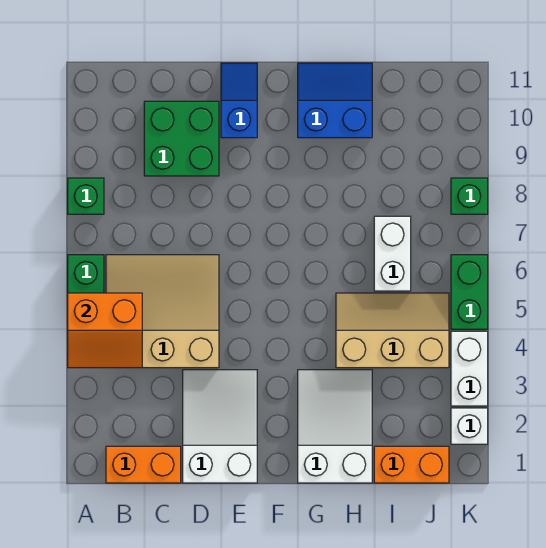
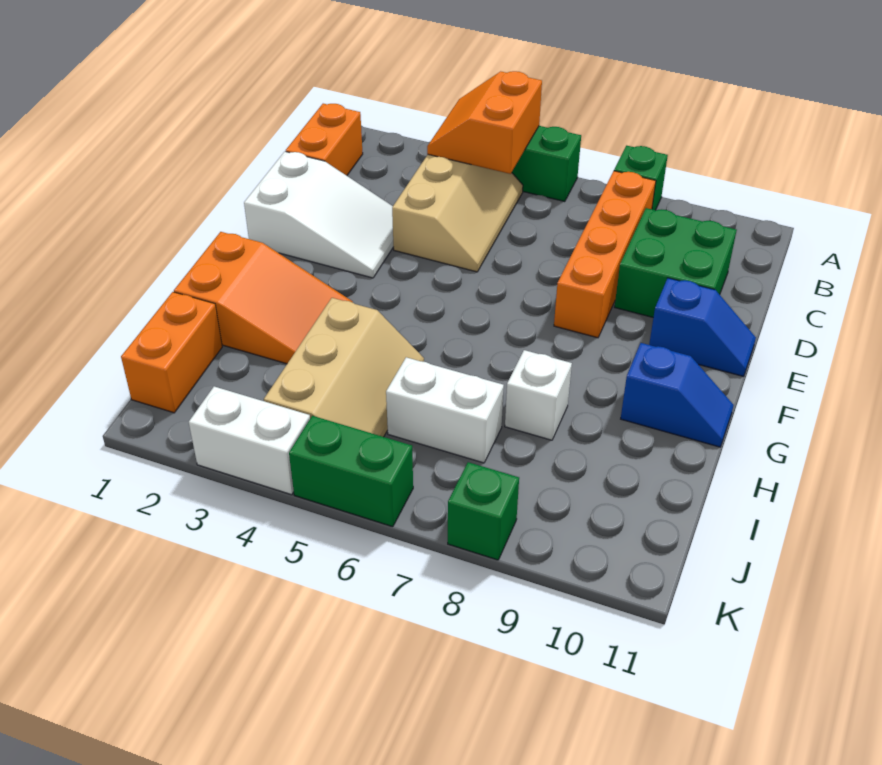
tan 3x3 slope [106,255,219,368] -> tan 2x3 slope [392,155,523,272]
none -> orange 1x4 brick [554,171,656,338]
white 2x3 slope [298,370,372,483] -> orange 2x3 slope [174,232,353,364]
blue 2x2 slope [298,63,372,138] -> blue 1x2 slope [621,343,734,447]
white 1x1 brick [451,408,488,444] -> white 1x1 brick moved to [505,350,572,440]

